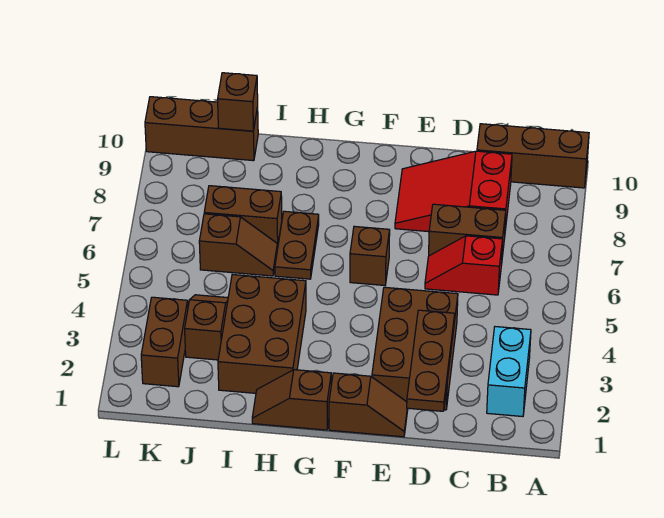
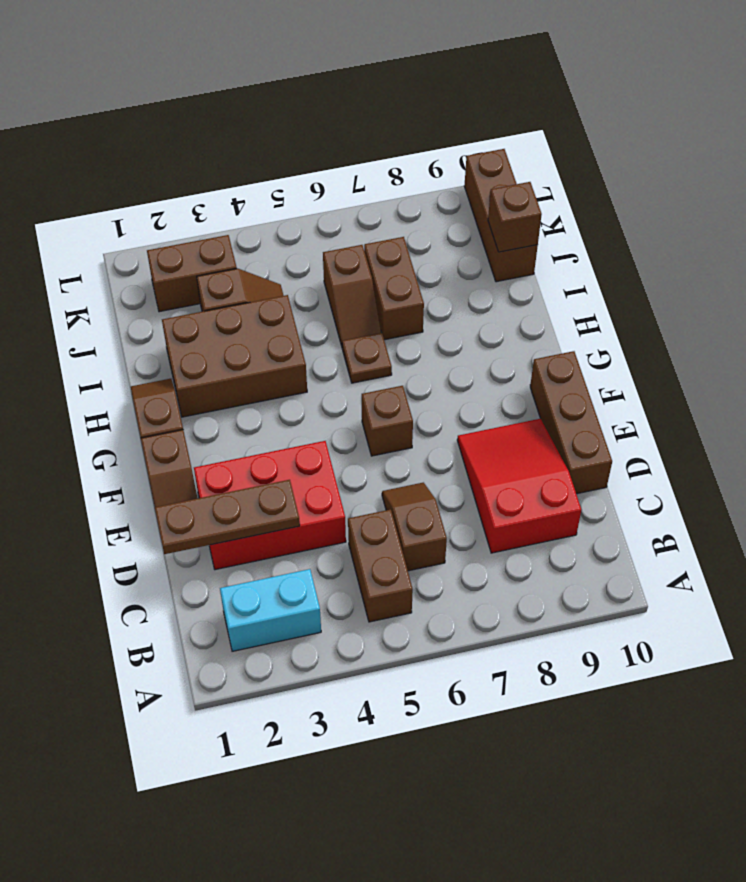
brown 1x3 brick [477,124,589,188] -> brown 1x3 brick moved to [530,351,612,494]
red 1x2 slope [425,236,503,295] -> brown 1x2 slope [382,483,447,571]
brown 1x2 brick [429,204,506,265] -> brown 1x2 brick moved to [348,510,413,622]
brown 2x3 brick [372,287,458,410] -> red 2x3 brick [194,441,346,570]
brown 1x2 plate [275,211,319,279] -> brown 1x1 plate [342,333,392,383]

